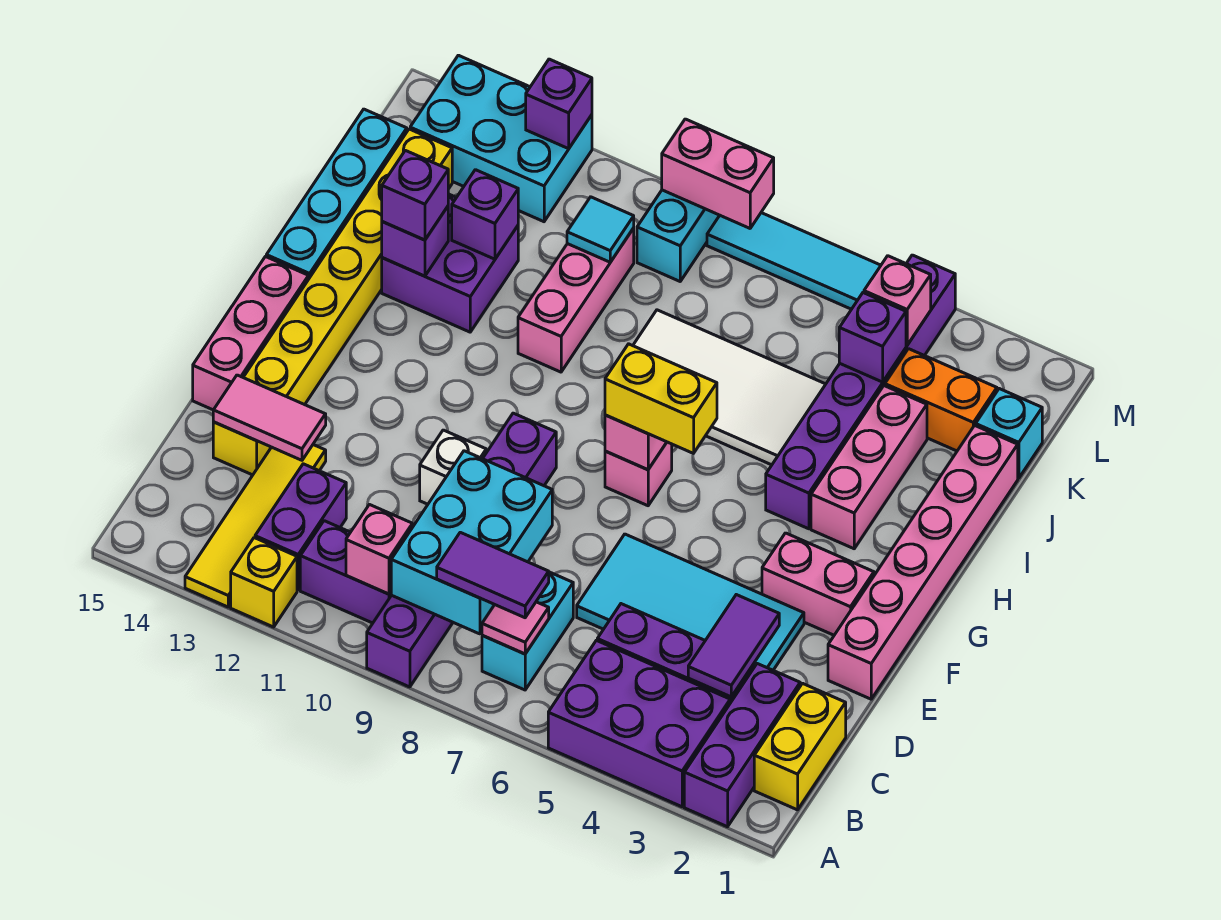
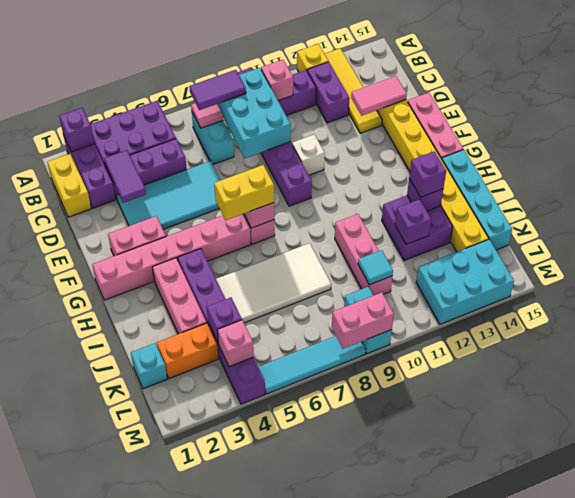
pink 1x6 brick [828,425,1018,699] -> pink 1x6 brick turned to [92,214,251,300]
purple 1x1 brick [526,59,592,149] -> purple 1x1 brick moved to [59,108,94,152]

